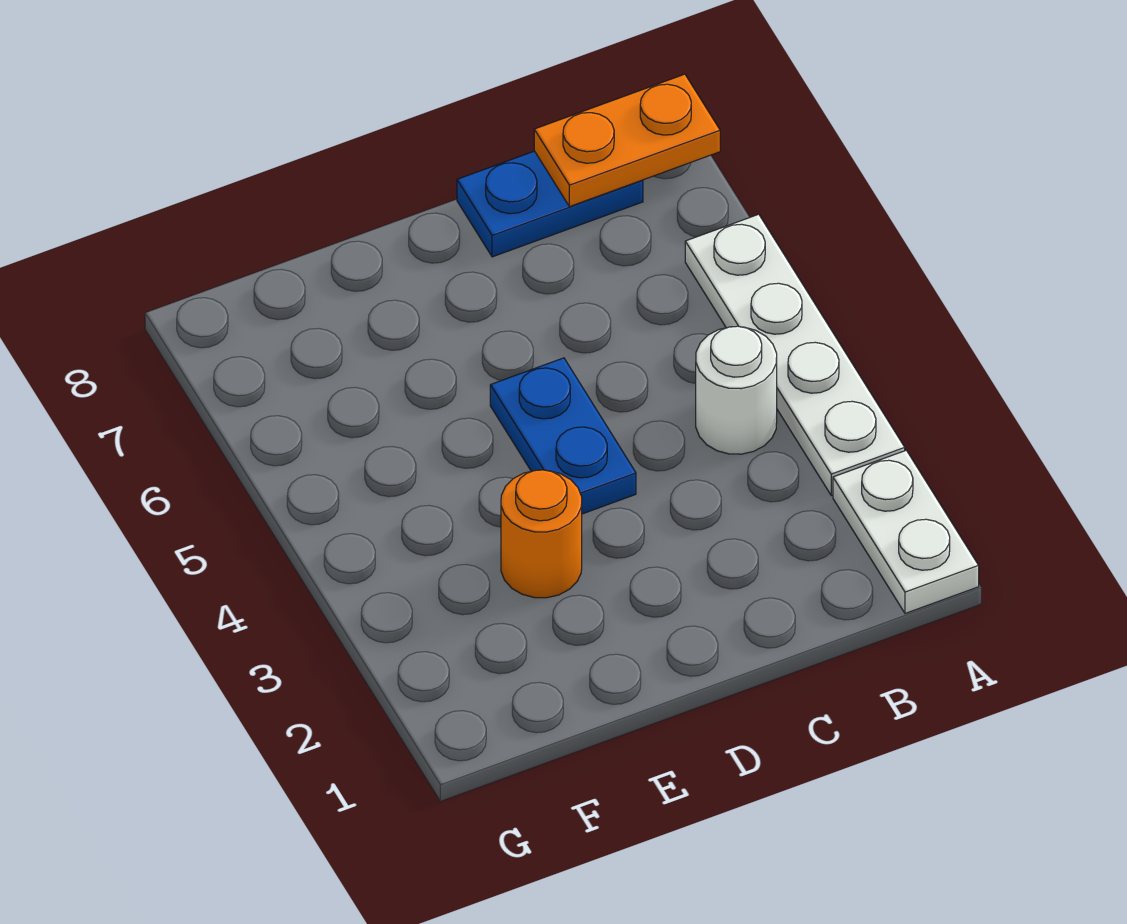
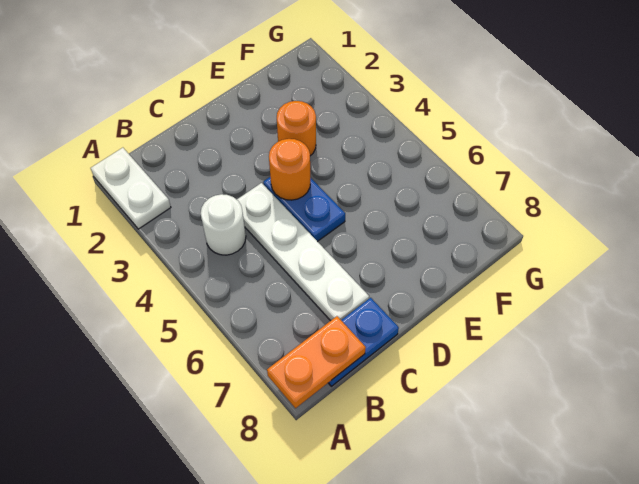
white 1x4 plate [685,214,905,495] -> white 1x4 plate moved to [237,183,369,321]
none -> orange 1x1 round brick [269,139,310,200]

